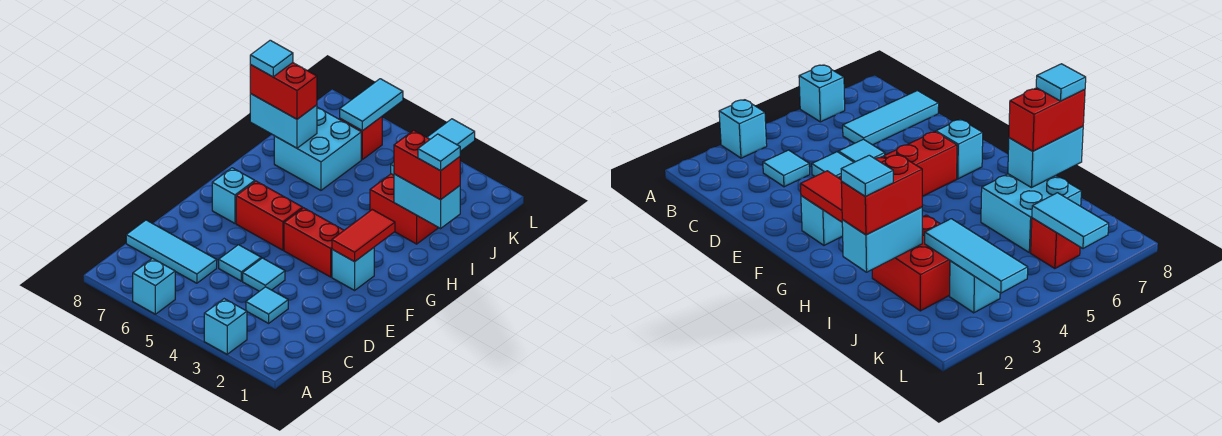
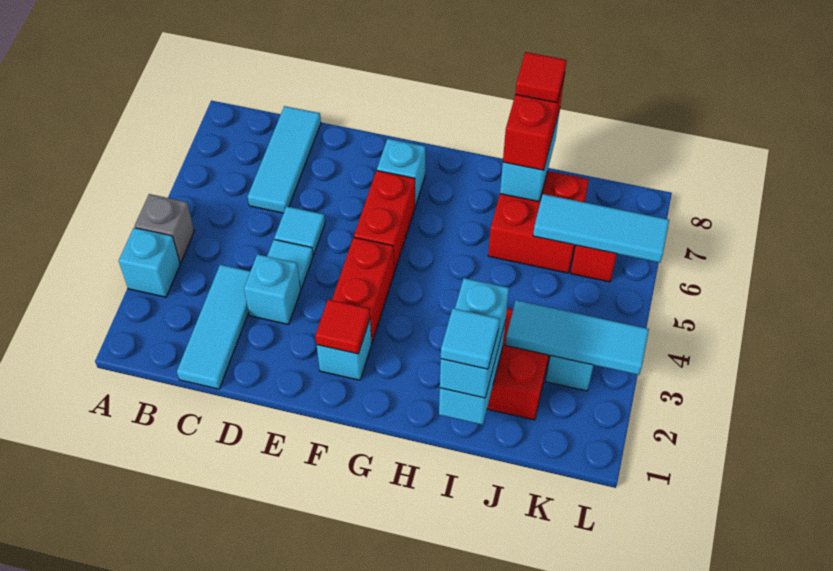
none -> grey 1x1 brick [135,194,194,263]
cyan 1x1 brick [133,258,175,314] -> cyan 1x1 brick moved to [244,254,301,324]
cyan 1x1 tile [246,287,288,323] -> cyan 1x3 tile [177,265,250,389]
red 1x2 tile [332,210,395,262] -> red 1x1 tile [315,299,370,354]
red 1x2 brick [394,130,460,200] -> cyan 1x2 brick [440,278,509,398]
cyan 2x2 brick [274,107,361,190] -> red 2x2 brick [488,171,589,273]
cyan 1x1 tile [250,40,293,77] -> red 1x1 tile [515,52,567,103]
cyan 1x2 tile [340,79,403,131] -> cyan 1x3 tile [533,194,669,262]

